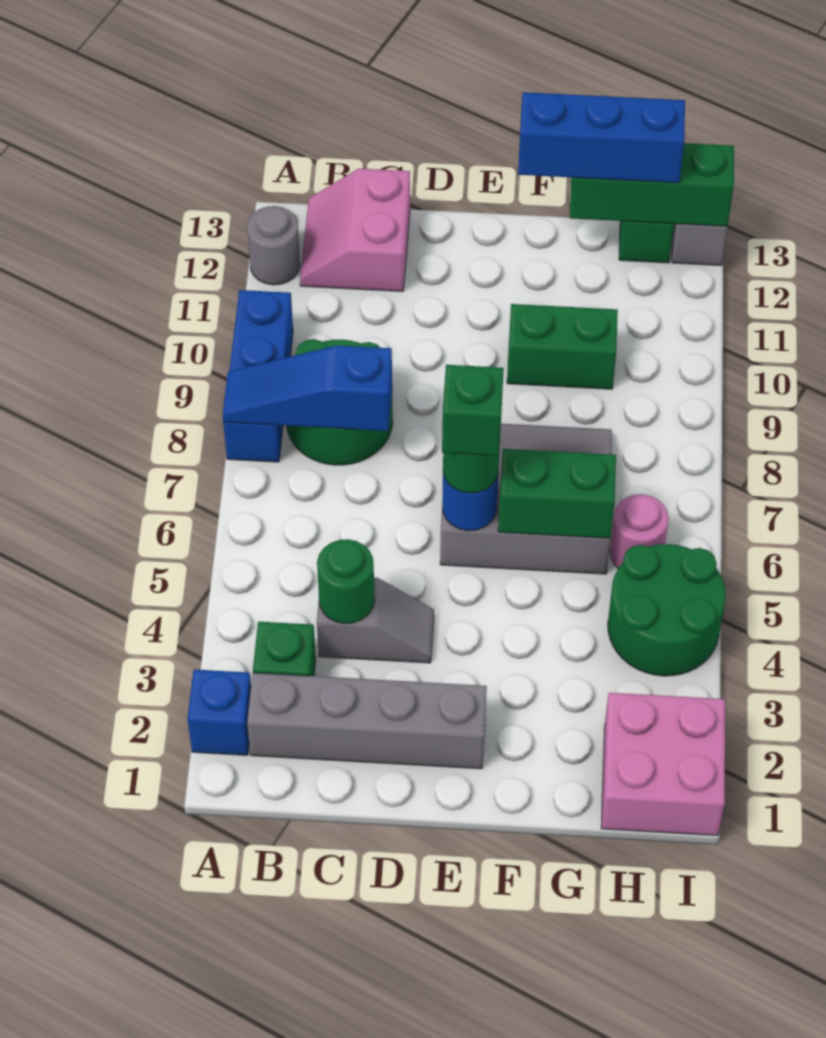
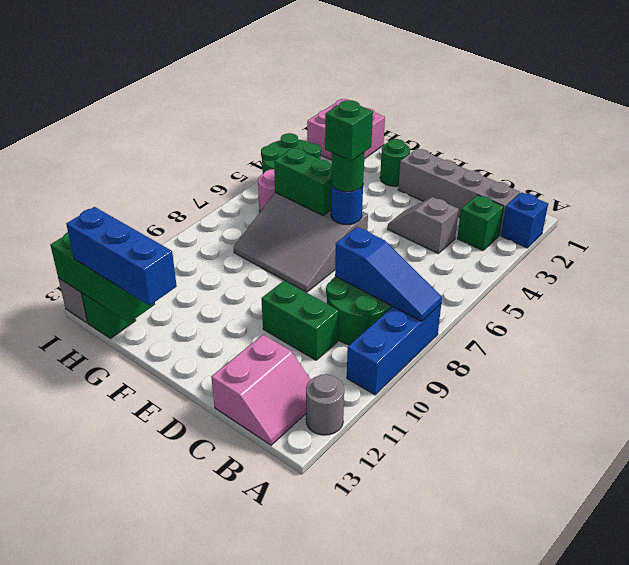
green 1x1 round brick [317,539,374,624] -> green 1x1 round brick moved to [380,139,410,186]
green 1x2 brick [507,304,618,389] -> green 1x2 brick moved to [261,281,339,360]

